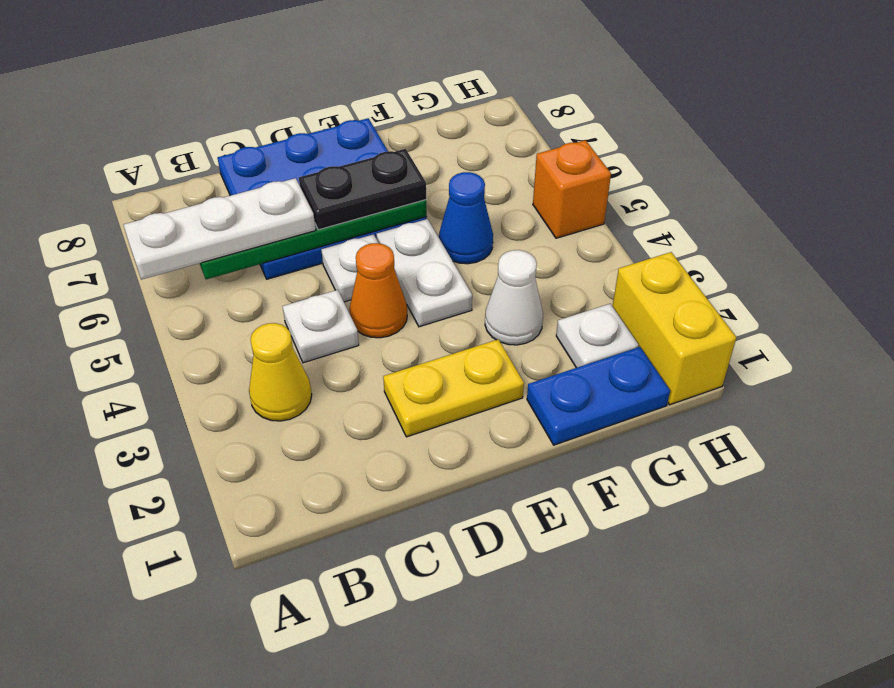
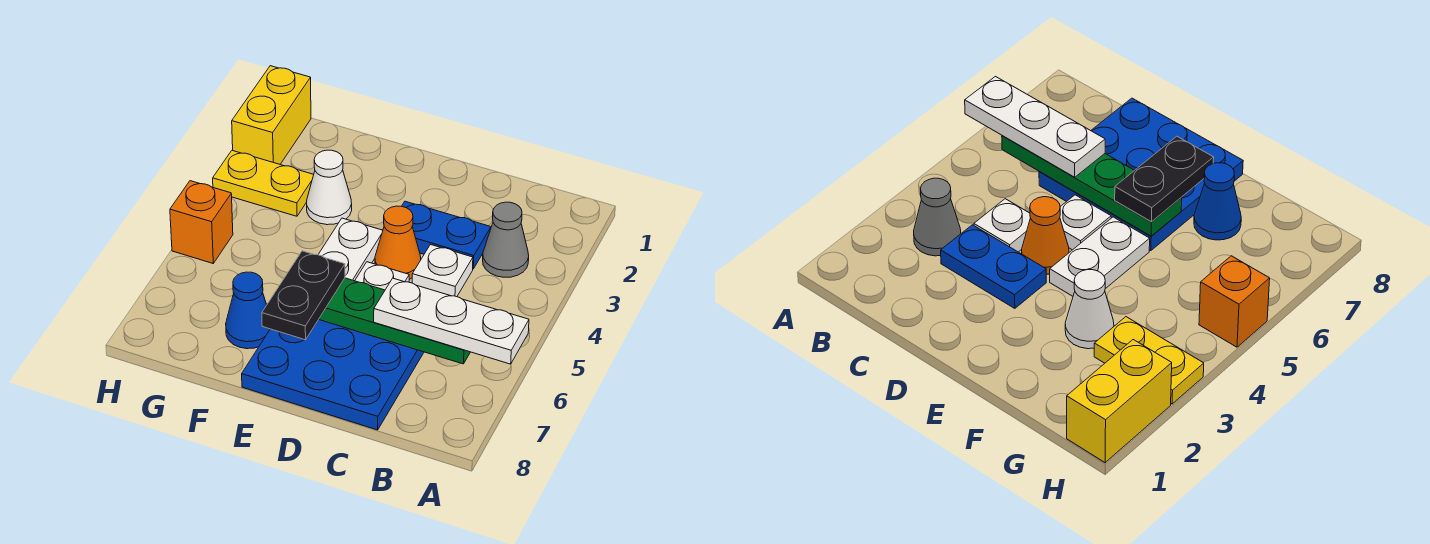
yellow 1x1 cone [249,323,312,421] -> grey 1x1 cone [483,202,529,277]
yellow 1x2 plate [383,339,524,437] -> yellow 1x2 plate moved to [213,150,314,216]
black 1x2 plate [299,149,426,230] -> black 1x2 plate turned to [262,251,345,340]
blue 1x2 plate [527,347,670,445] -> blue 1x2 plate moved to [402,201,491,269]
blue 1x1 cone [439,172,493,264] -> blue 1x1 cone moved to [226,272,270,349]
white 1x1 plate [556,304,638,368] -> none

